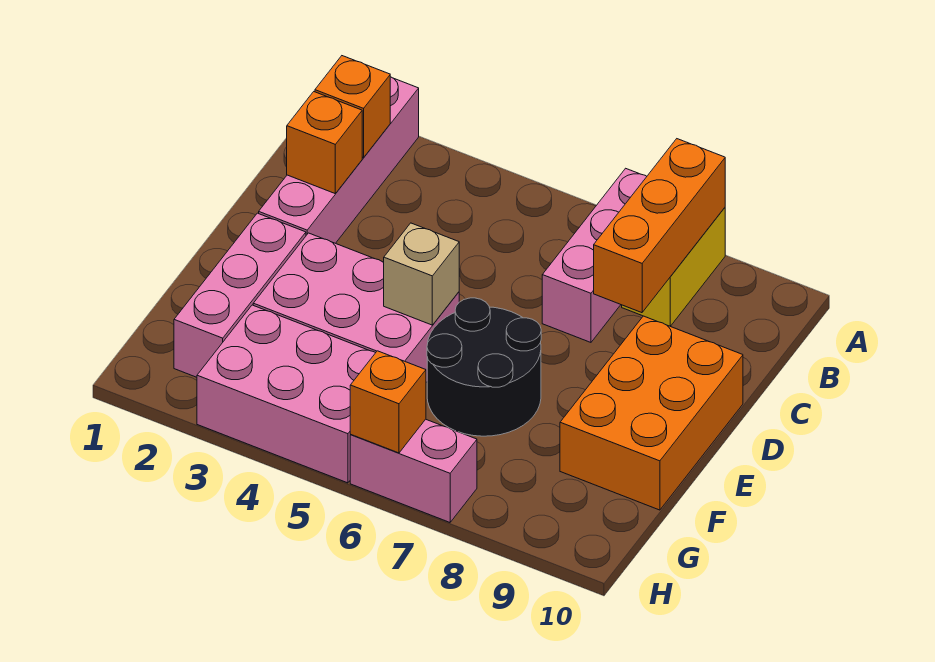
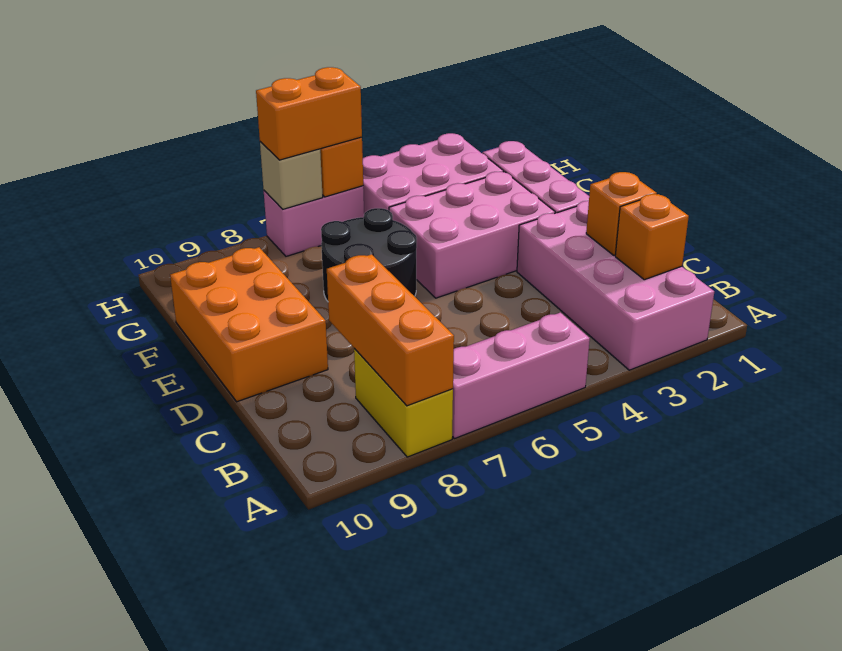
pink 1x4 brick [259,77,419,243] -> pink 2x4 brick [517,201,714,370]
pink 1x3 brick [542,168,647,342] -> pink 1x3 brick turned to [452,312,590,439]
tan 1x1 brick [384,223,459,325] -> tan 1x1 brick moved to [260,142,323,209]
none -> orange 1x2 brick [256,67,362,160]

